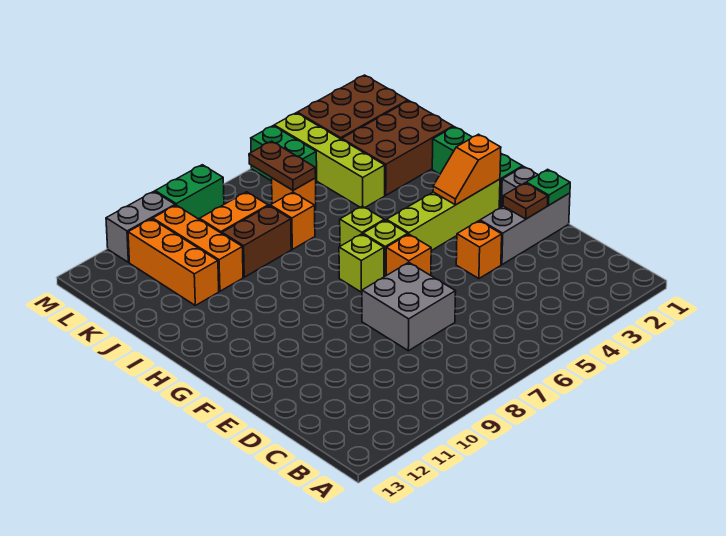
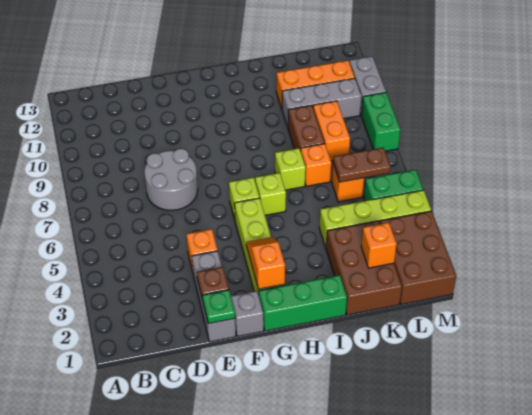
grey 2x2 brick [362,262,456,351] -> grey 2x2 round brick [144,149,198,210]
orange 1x1 brick [386,234,431,275] -> orange 1x1 brick moved to [361,223,397,268]
lime 1x1 brick [339,234,384,292] -> lime 1x1 brick moved to [275,148,306,190]
orange 1x3 brick [153,205,243,291] -> grey 1x3 brick [282,78,361,127]

